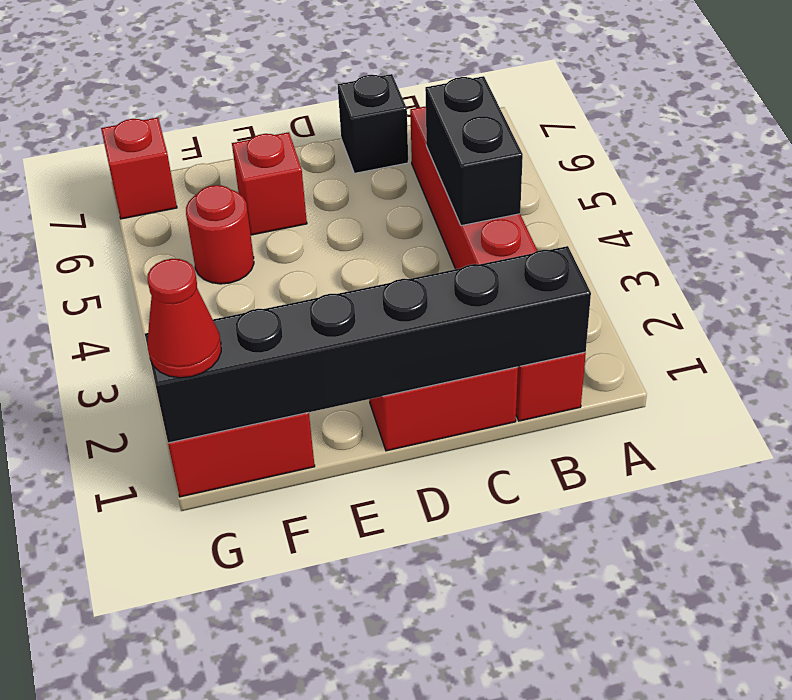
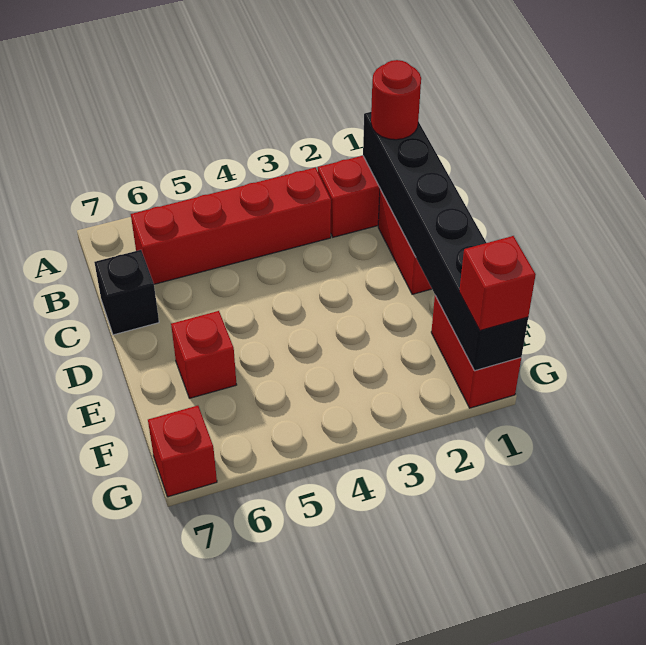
black 1x2 brick [425,76,523,226] -> none
red 1x1 round brick [186,185,254,284] -> red 1x1 round brick moved to [371,60,421,140]
red 1x1 cone [148,259,221,378] -> red 1x1 brick [459,236,536,331]

